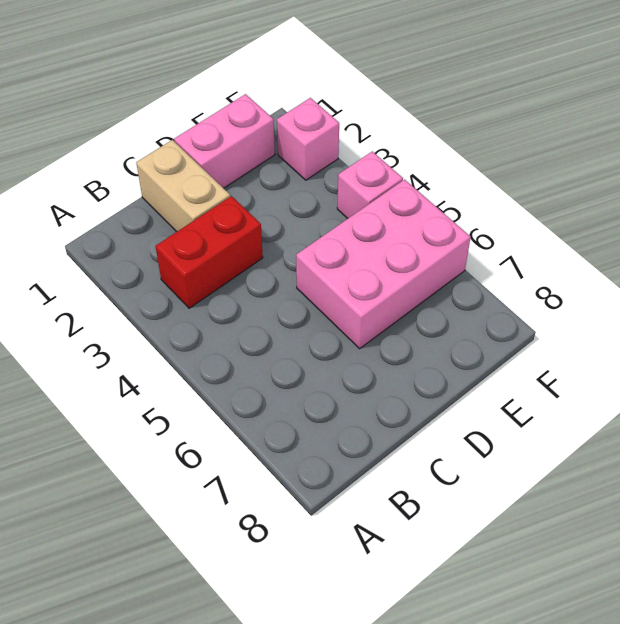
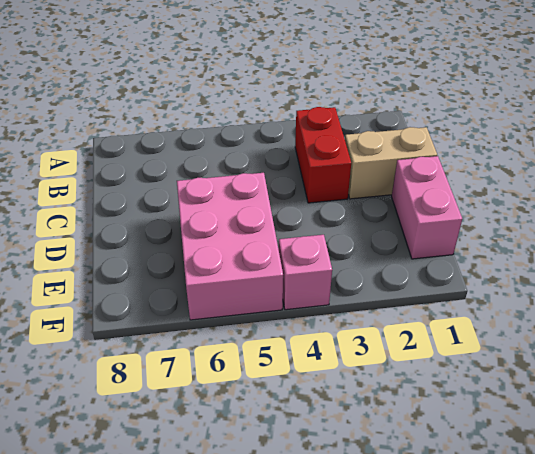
pink 1x1 brick [277,98,339,180] -> none

